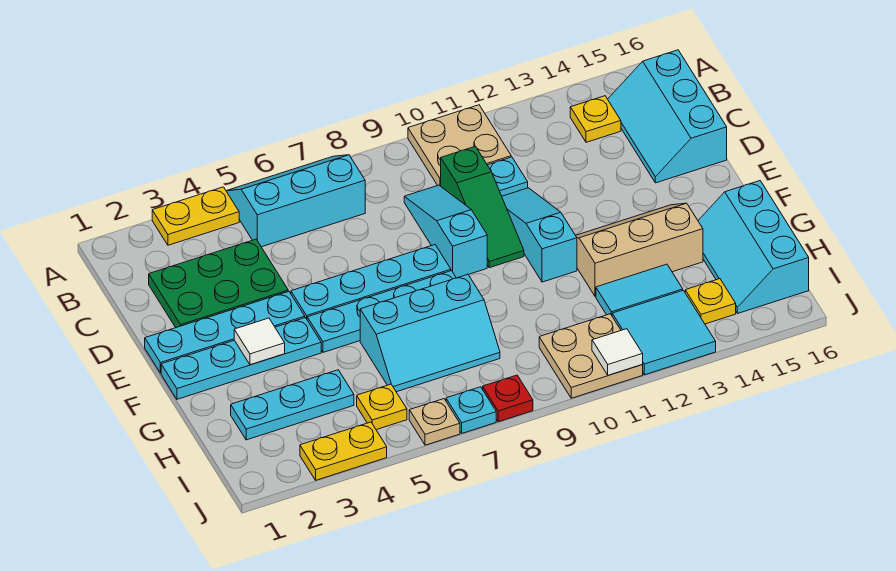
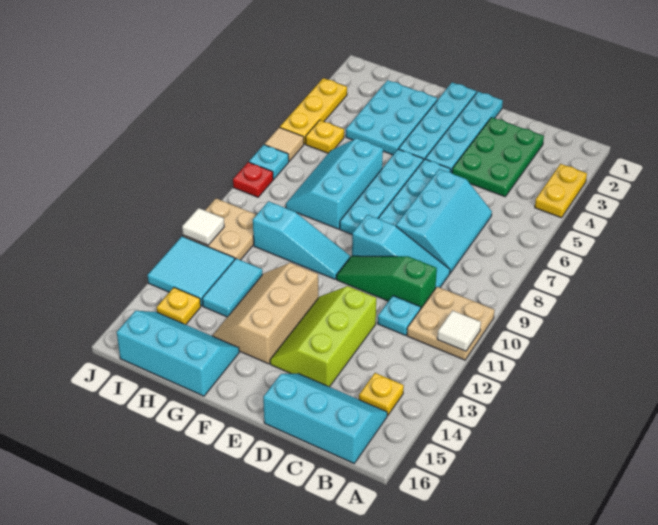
cyan 2x3 slope [226,155,365,247] -> cyan 2x3 slope moved to [396,169,492,273]
cyan 1x3 slope [502,188,577,282] -> cyan 1x3 slope moved to [253,201,350,279]
none -> lime 2x3 slope [270,286,376,387]
white 1x1 tile [234,318,285,365] -> white 1x1 tile moved to [437,310,481,351]
tan 2x3 slope [576,203,703,296] -> tan 2x3 slope turned to [213,263,318,364]
cyan 1x3 plate [231,370,354,440] -> cyan 2x3 plate [346,80,438,155]
yellow 1x2 plate [300,422,387,480] -> yellow 1x3 plate [280,78,347,144]
tan 1x1 plate [409,399,460,445] -> tan 1x1 tile [265,127,304,161]

